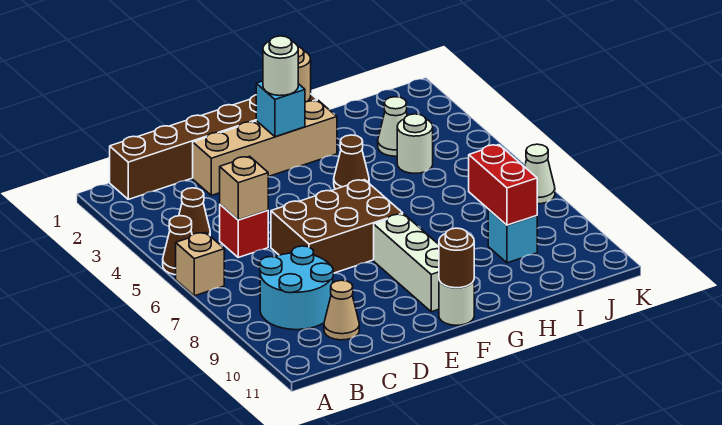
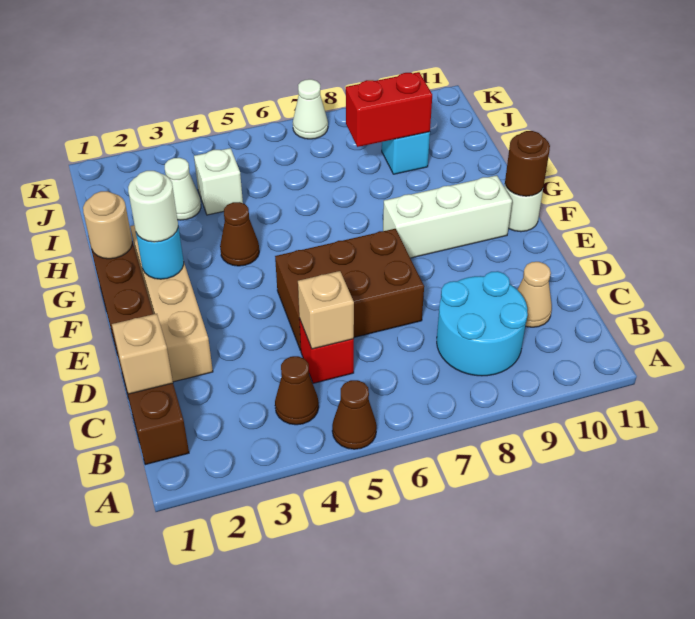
tan 1x1 brick [176,232,224,296] -> tan 1x1 brick moved to [112,314,173,394]
brown 2x3 brick [271,180,403,273] -> brown 2x3 brick turned to [275,229,424,351]
cyan 1x1 brick [256,81,305,137] -> cyan 1x1 round brick [136,227,184,279]
white 1x1 round brick [397,114,433,173] -> white 1x1 brick [194,148,243,215]

